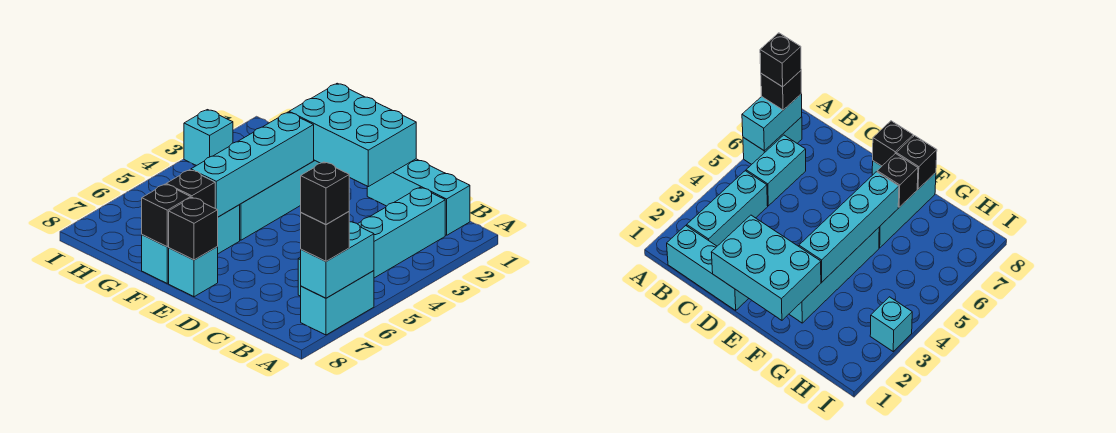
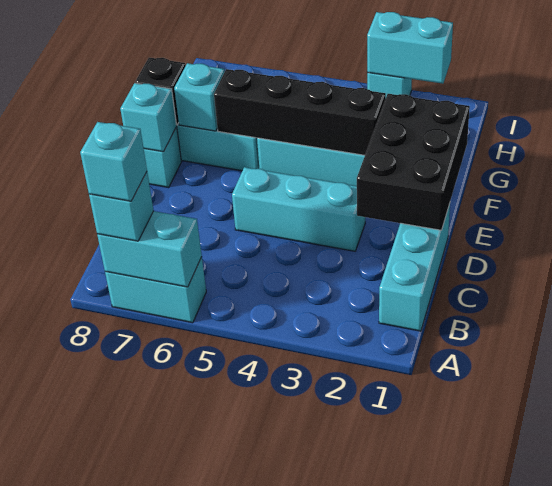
black 1x1 brick [301,212,349,261] -> cyan 1x1 brick [89,172,154,241]
black 1x1 brick [301,162,349,225] -> cyan 1x1 brick [80,122,147,201]
cyan 1x3 brick [358,187,445,278] -> cyan 1x3 brick moved to [232,167,365,251]
cyan 1x2 brick [746,135,806,206] -> cyan 1x2 brick moved to [367,12,453,84]
cyan 2x3 brick [289,83,416,187] -> black 2x3 brick [357,94,470,230]
black 1x1 brick [169,198,218,260] -> cyan 1x1 brick [120,83,177,152]
cyan 1x4 brick [191,112,314,217] -> black 1x4 brick [214,69,386,155]
black 1x1 brick [166,170,215,208] -> cyan 1x1 brick [174,63,225,131]

